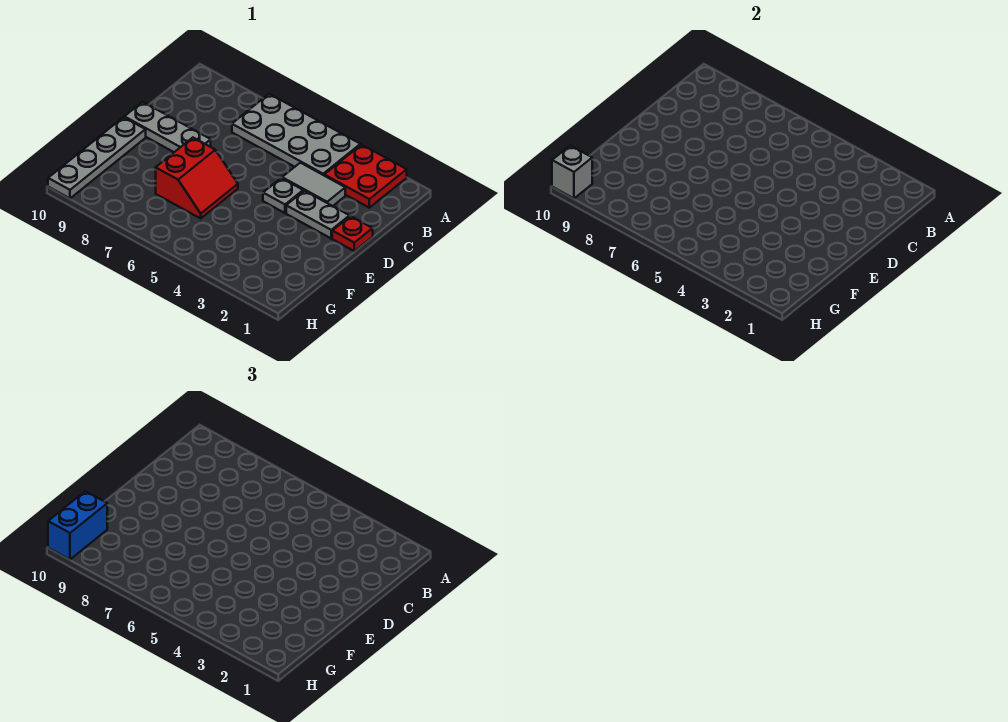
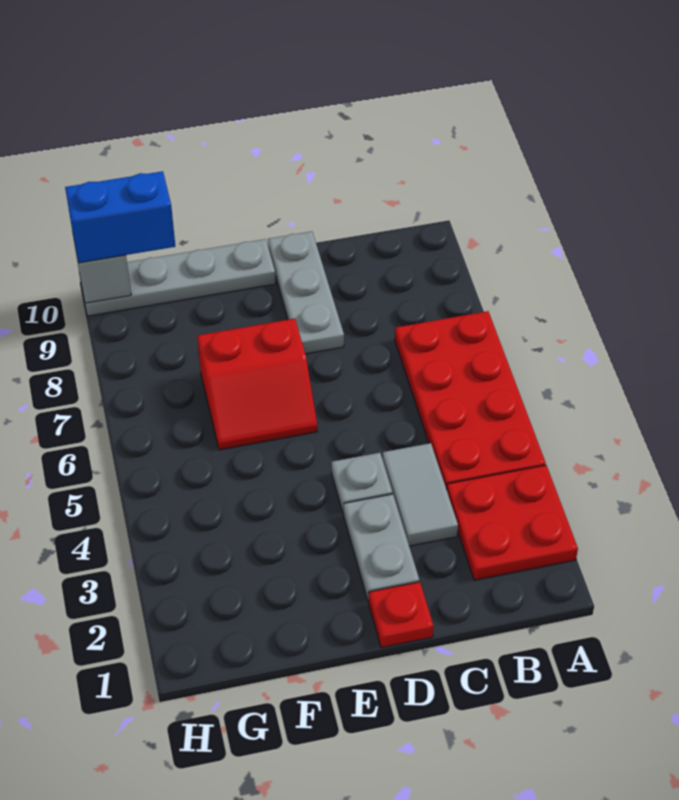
grey 2x4 plate [232,94,360,175] -> red 2x4 plate [395,311,546,489]

